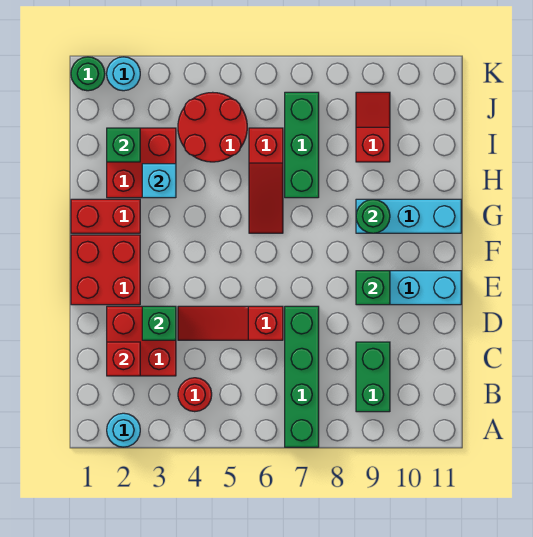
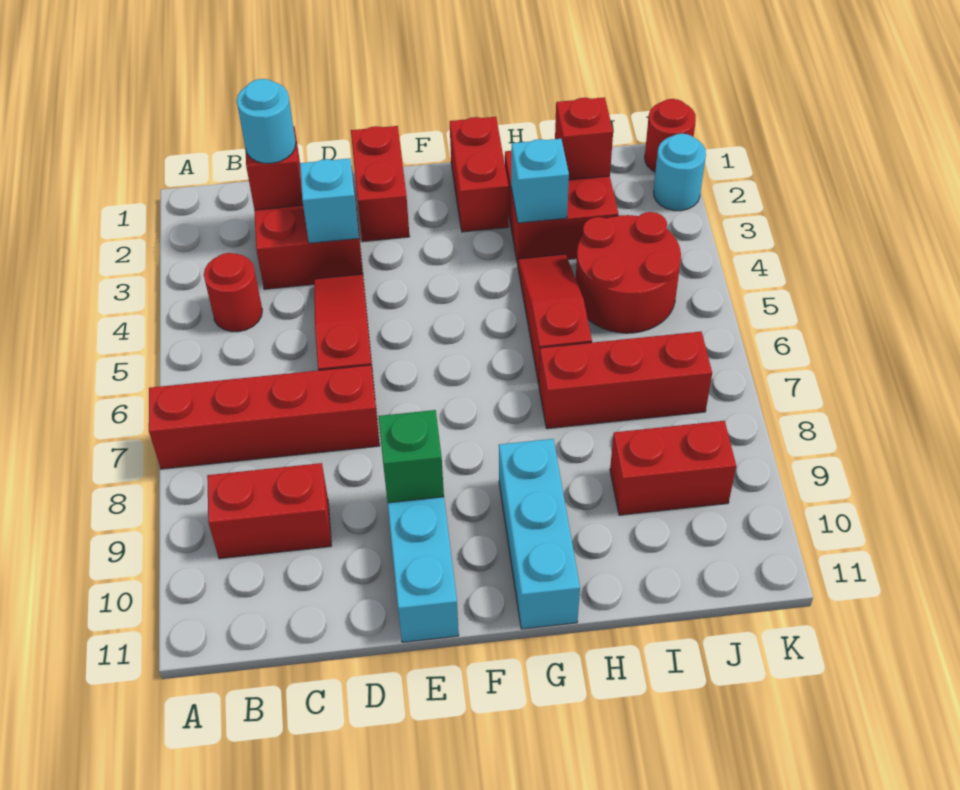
cyan 1x1 round brick [107,413,140,447] -> cyan 1x1 round brick moved to [237,79,296,163]
green 1x4 brick [285,306,319,447] -> red 1x4 brick [149,365,380,469]
green 1x2 brick [356,342,390,412] -> red 1x2 brick [207,463,331,559]
green 1x1 brick [142,306,176,340] -> cyan 1x1 brick [300,158,359,243]
red 2x2 brick [71,235,140,305] -> red 1x2 brick [351,126,410,242]
red 1x3 slope [249,128,283,233] -> red 1x3 slope turned to [518,254,592,384]
green 1x1 round brick [356,199,390,233] -> none
green 1x3 brick [285,92,319,198] -> red 1x3 brick [539,332,712,429]
green 1x1 brick [107,128,140,162] -> red 1x1 brick [555,97,613,180]
red 1x2 slope [356,92,390,162] -> red 1x2 brick [610,421,736,515]
green 1x1 round brick [71,57,105,91] -> red 1x1 round brick [645,99,696,172]

